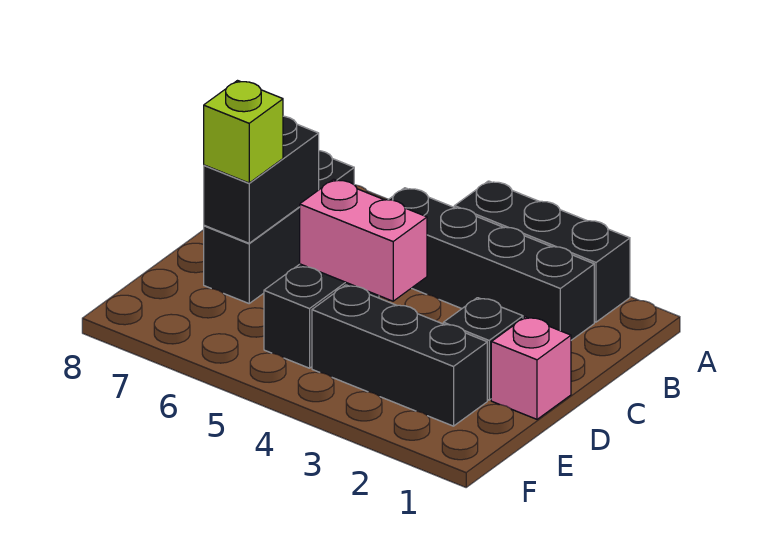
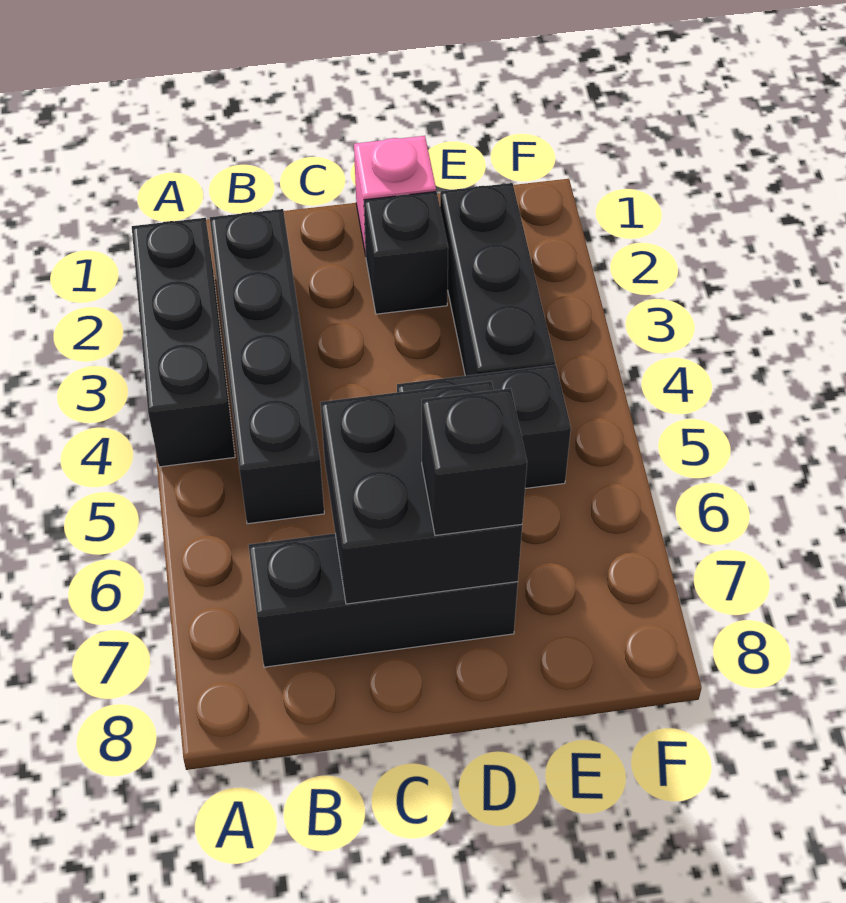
black 1x2 brick [204,116,319,243] -> black 2x2 brick [320,381,522,604]
pink 1x2 brick [300,179,427,301] -> none
lime 1x1 brick [204,81,283,183] -> black 1x1 brick [422,388,527,536]

